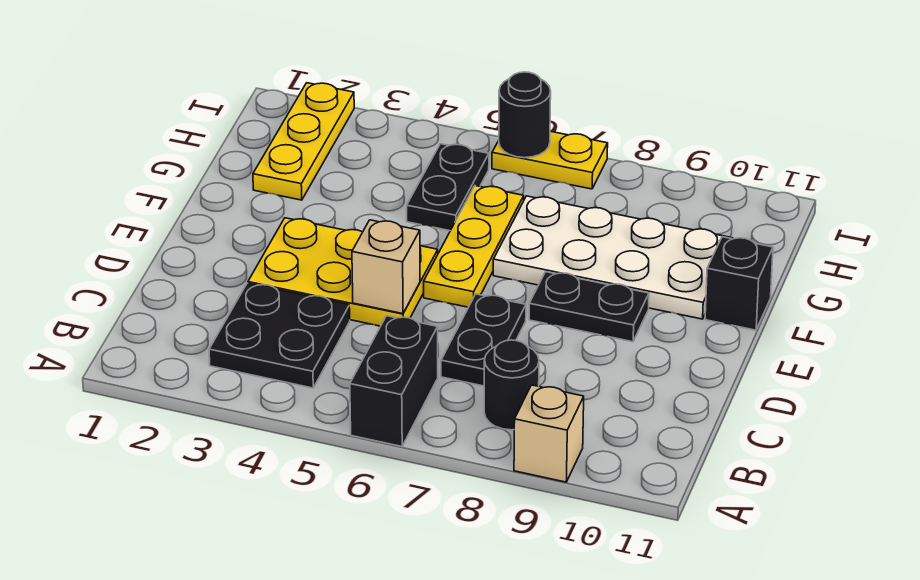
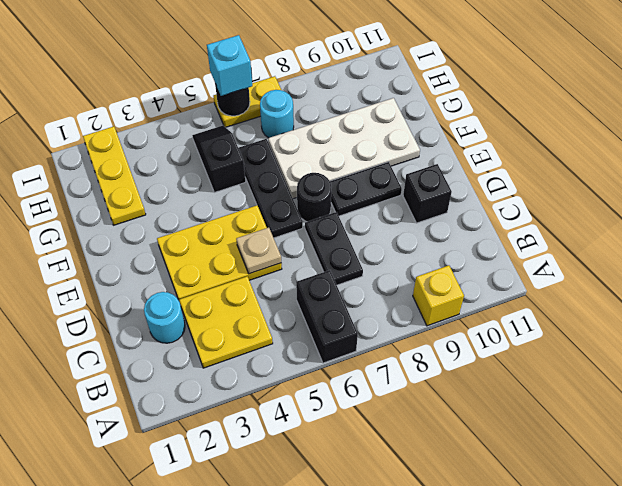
tan 1x1 brick [514,385,584,482] -> yellow 1x1 brick [413,265,464,326]
black 2x2 plate [209,283,350,388] -> yellow 2x2 plate [179,276,273,368]
black 1x1 round brick [484,340,539,430] -> black 1x1 round brick moved to [297,173,331,222]
none -> cyan 1x1 round brick [144,292,185,343]
tan 1x1 brick [352,220,420,314] -> tan 1x1 plate [236,227,281,274]
yellow 1x3 plate [424,186,524,307] -> black 1x3 plate [238,139,303,238]
black 1x1 brick [705,237,773,330] -> black 1x1 brick moved to [403,164,452,223]
black 1x2 plate [407,144,489,231] -> black 1x2 slope [192,126,246,192]
none -> cyan 1x1 round brick [260,90,294,138]
none -> cyan 1x1 brick [207,35,252,96]

